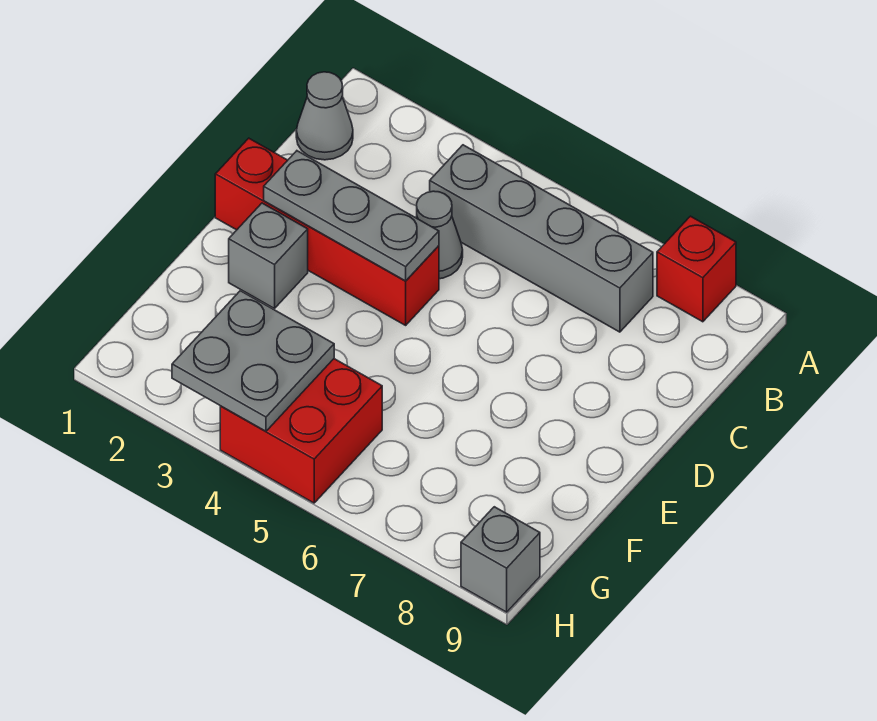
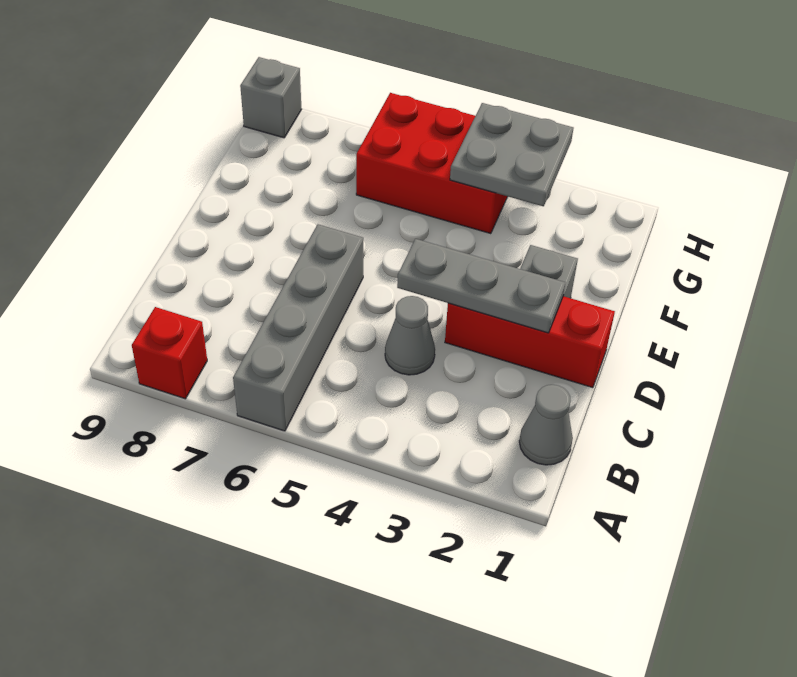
grey 1x4 brick [430,145,653,332] -> grey 1x4 brick turned to [233,224,363,431]
red 1x4 brick [215,138,439,325] -> red 1x3 brick [445,296,615,388]
red 2x2 brick [220,359,382,503] -> red 2x3 brick [356,93,508,234]

